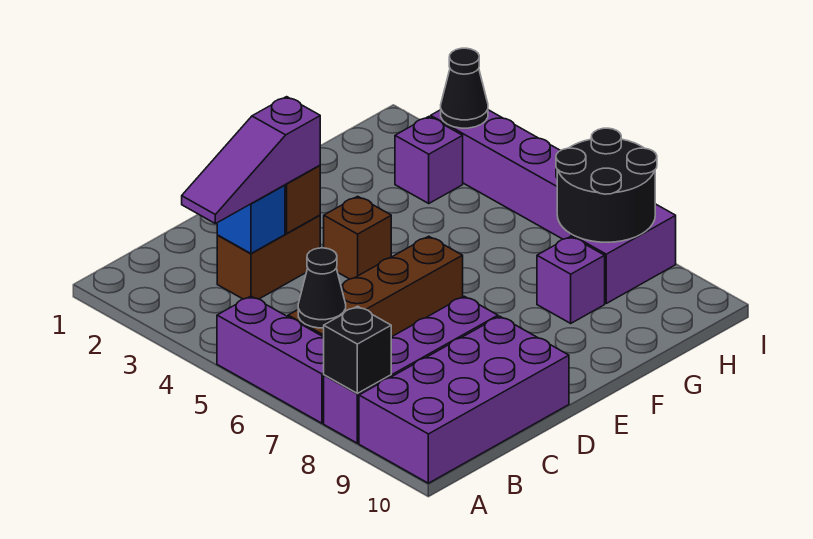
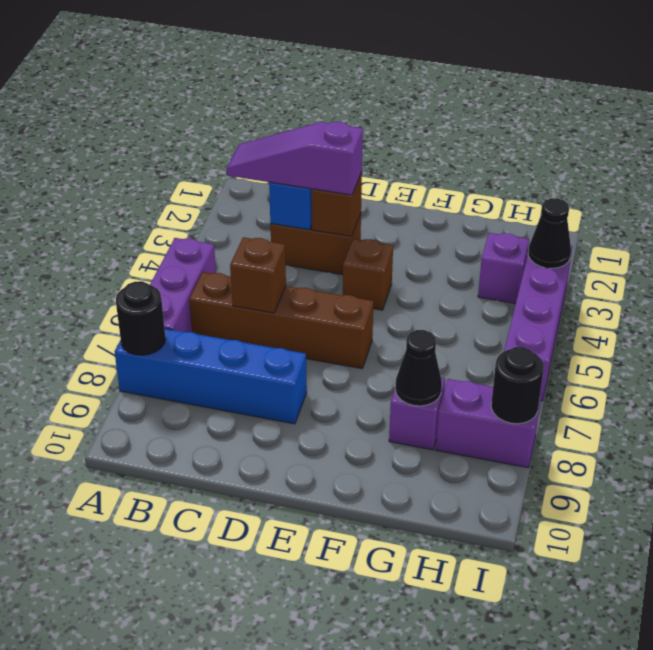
purple 1x4 brick [324,296,498,443] -> blue 1x4 brick [115,329,307,424]
black 1x1 brick [324,306,391,393] -> black 1x1 round brick [115,281,166,355]
purple 2x4 brick [359,316,569,483] -> none
black 1x1 cone [298,248,346,328] -> black 1x1 cone moved to [395,330,442,406]
none -> brown 1x1 brick [230,237,286,313]
black 2x2 round brick [556,128,657,242] -> black 1x1 round brick [491,347,544,424]

